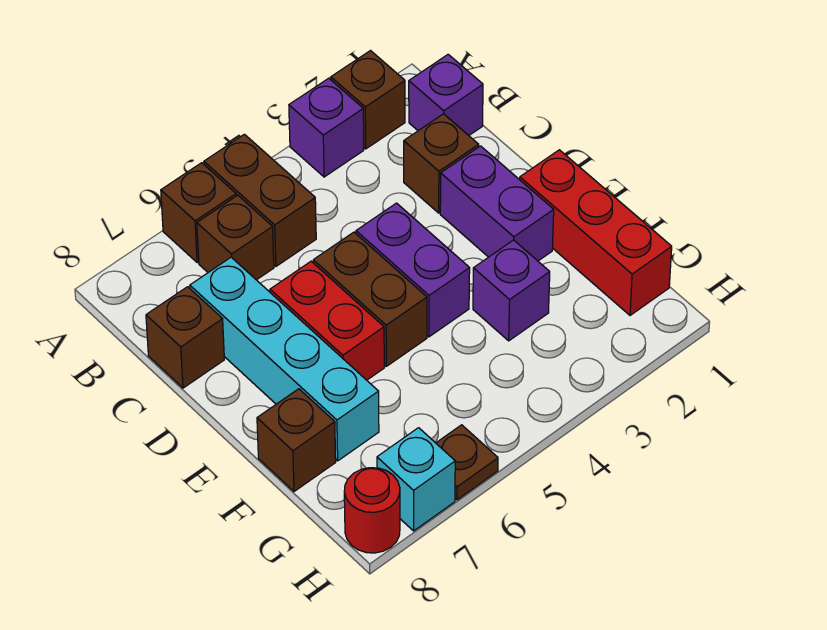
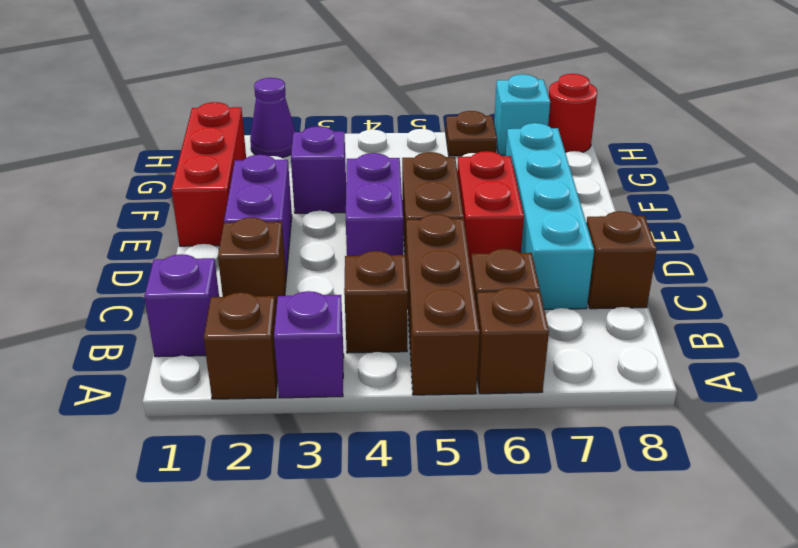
brown 1x2 brick [204,134,316,266] -> brown 1x3 brick [406,214,480,395]
brown 1x1 brick [257,389,336,491] -> brown 1x1 brick moved to [344,251,408,353]
none -> purple 1x1 cone [250,78,296,158]

